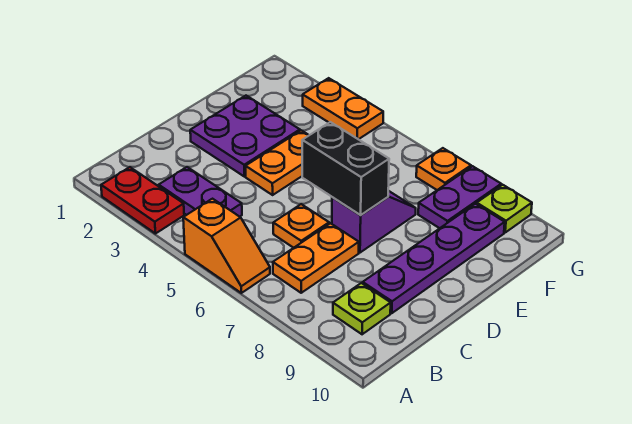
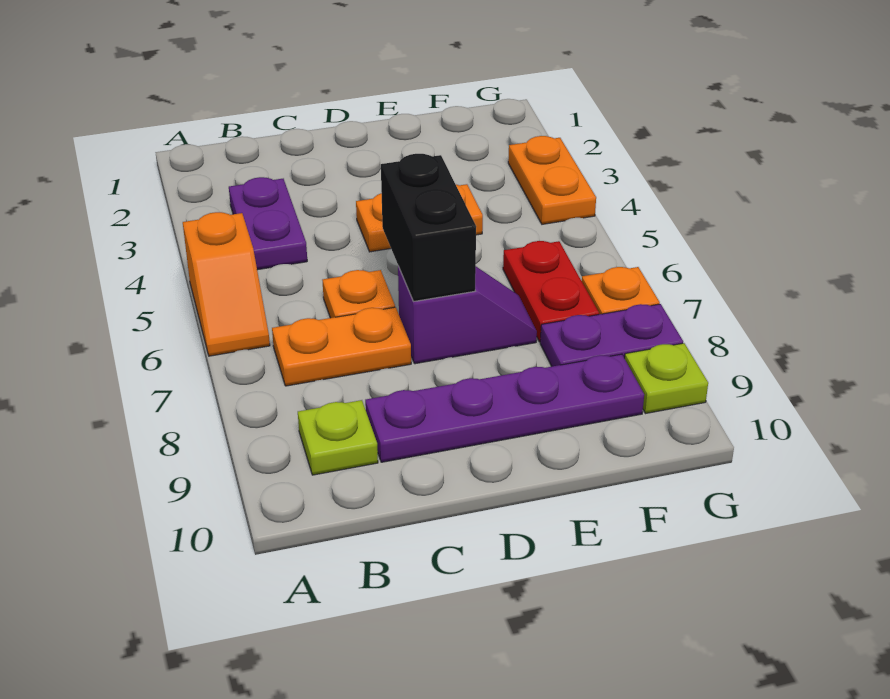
red 1x2 plate [101,167,184,234] -> red 1x2 plate moved to [503,241,599,342]
purple 2x2 plate [190,96,300,177] -> none

